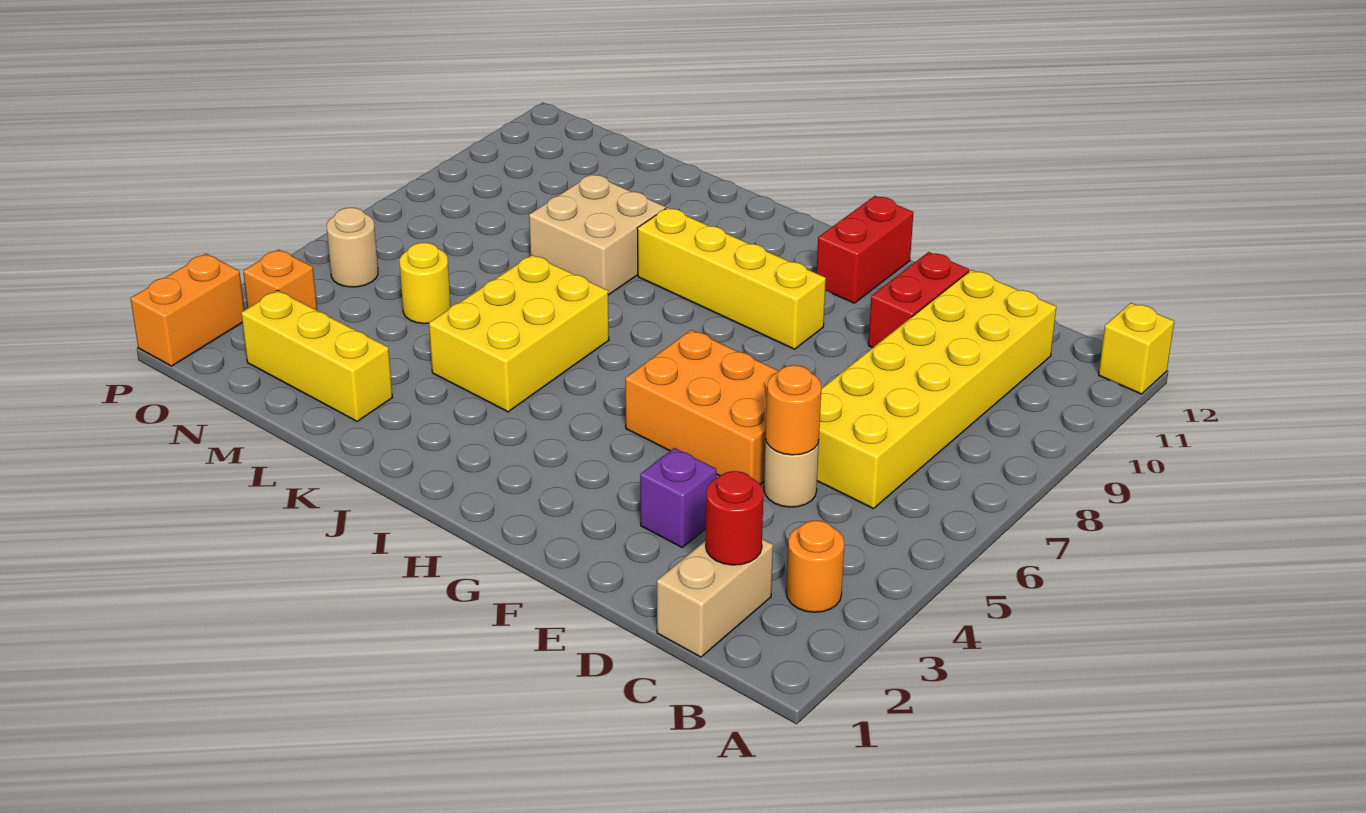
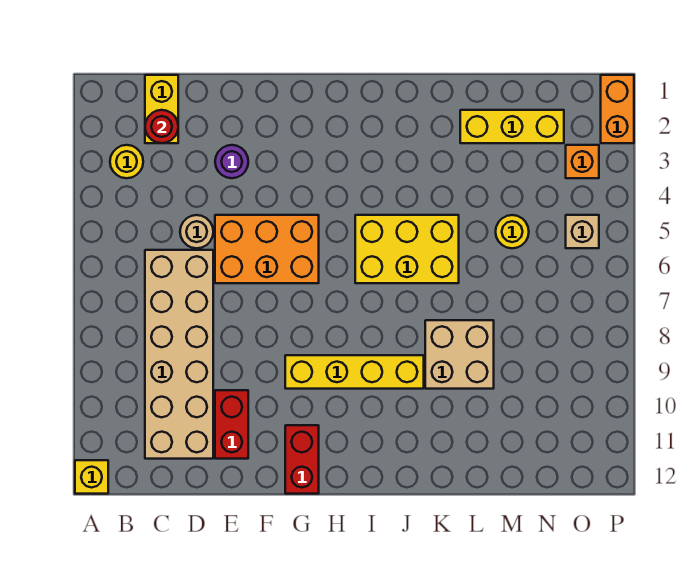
orange 1x1 round brick [786,521,844,612] -> yellow 1x1 round brick [110,145,143,178]
tan 1x2 brick [657,539,773,657] -> yellow 1x2 brick [145,75,178,143]
yellow 2x6 brick [817,270,1056,509] -> tan 2x6 brick [145,250,213,459]
orange 1x1 round brick [766,365,821,455] -> none
purple 1x1 brick [640,448,716,547] -> purple 1x1 round brick [215,145,248,178]
yellow 2x3 brick [429,255,609,412] -> yellow 2x3 brick turned to [355,215,459,283]
tan 1x1 round brick [327,208,378,287] -> tan 1x1 brick [566,215,599,248]

